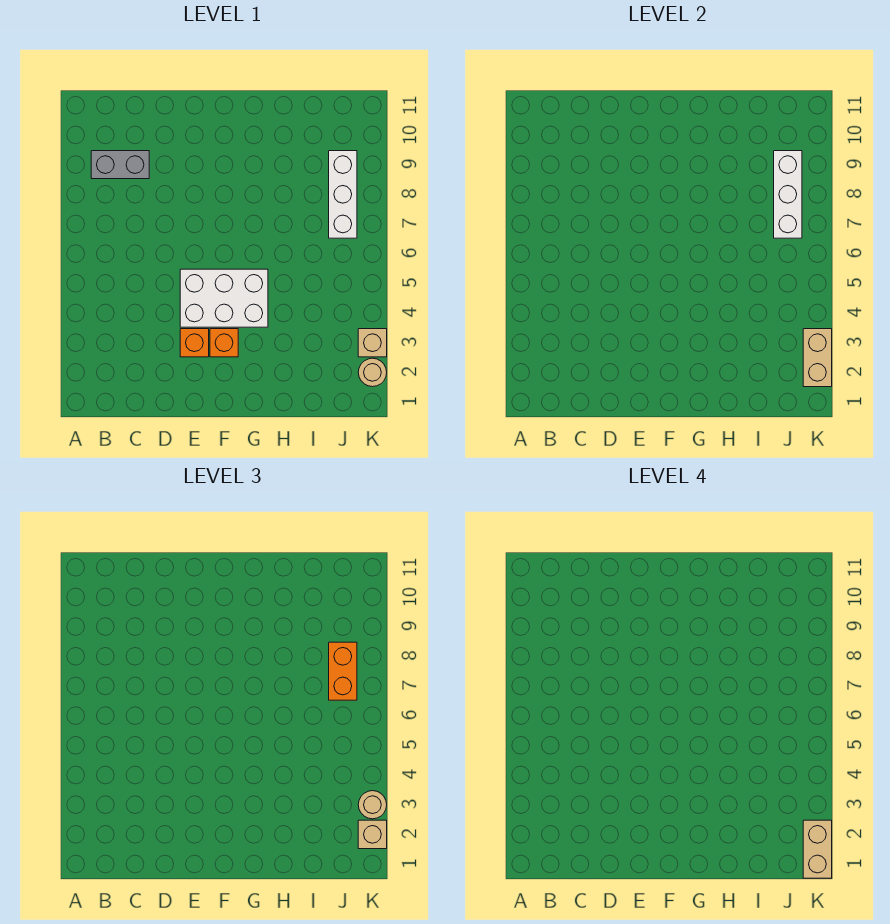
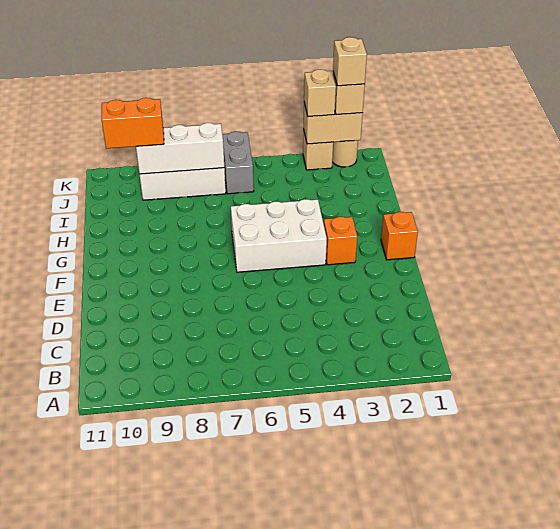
grey 1x2 brick [91,151,149,179] -> grey 1x2 brick moved to [222,131,254,194]
orange 1x1 brick [180,329,209,357] -> orange 1x1 brick moved to [381,212,418,260]
white 2x3 brick [180,269,268,327] -> white 2x3 brick turned to [231,199,327,272]
orange 1x2 brick [329,642,357,700] -> orange 1x2 brick moved to [102,98,164,148]
tan 1x2 brick [803,820,832,878] -> tan 1x1 brick [333,37,367,86]
tan 1x1 round brick [358,791,387,819] -> tan 1x1 brick [304,69,336,117]

